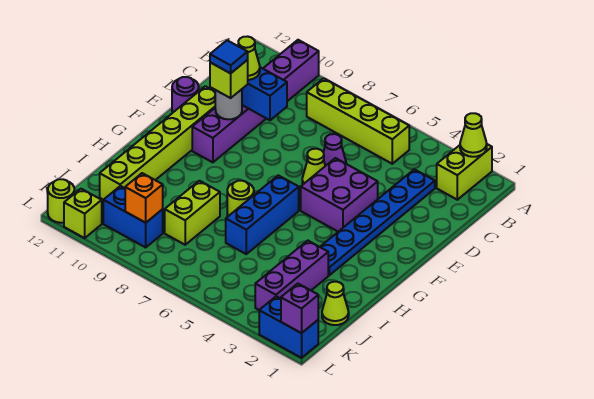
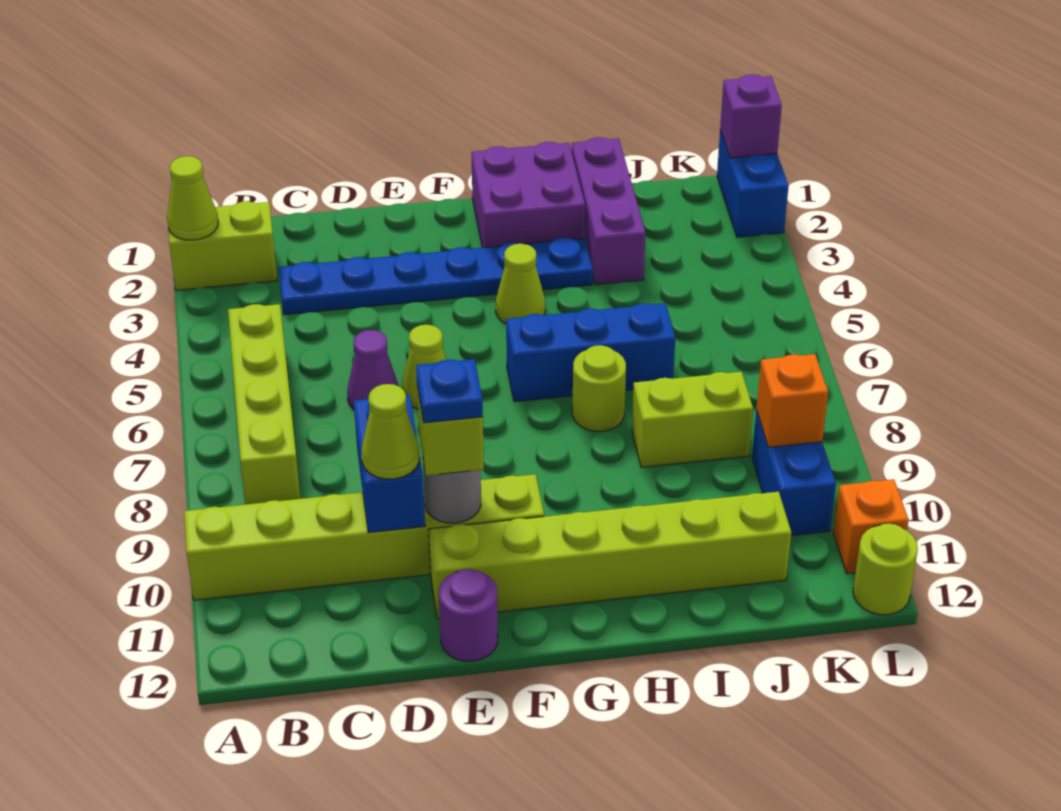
purple 1x6 brick [192,40,319,162] -> lime 1x6 brick [184,474,544,600]
purple 2x2 brick [301,158,378,232] -> purple 2x2 brick moved to [471,142,585,248]
blue 1x1 tile [210,40,248,73] -> blue 1x1 plate [416,359,483,423]
purple 1x3 brick [255,241,328,310] -> purple 1x3 brick turned to [571,137,646,285]
lime 1x1 cone [322,282,349,325] -> lime 1x1 cone moved to [496,244,545,323]
lime 1x1 brick [64,189,102,238] -> orange 1x1 brick [833,479,909,574]

